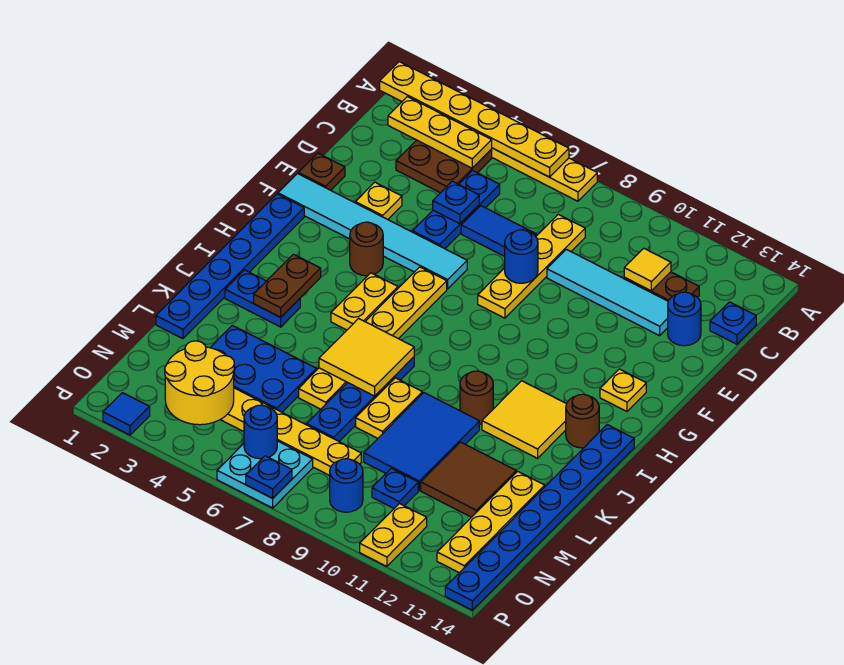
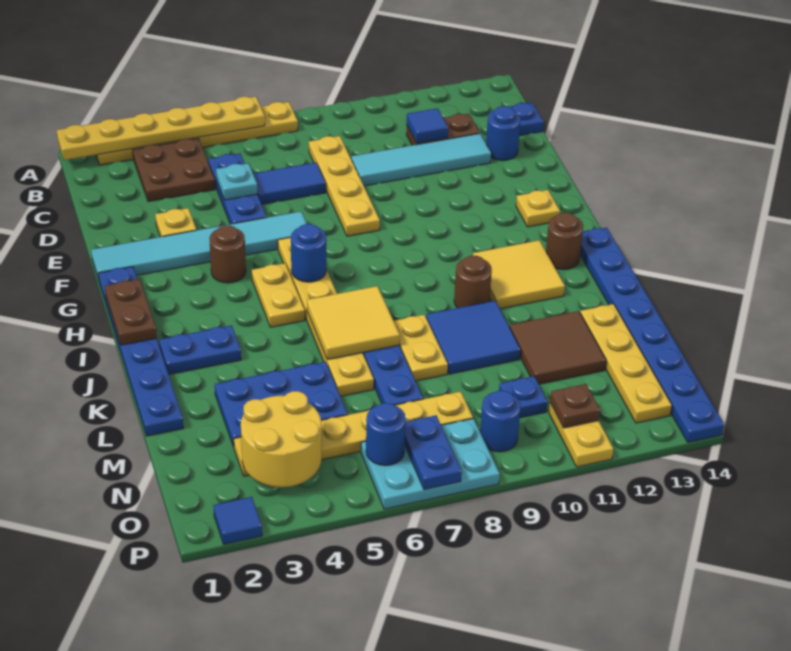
yellow 1x3 plate [388,97,492,168] -> none
yellow 1x1 tile [624,248,671,291] -> blue 1x1 tile [407,108,448,143]
blue 1x1 plate [433,181,479,224] -> cyan 1x1 plate [216,163,257,200]
brown 1x1 plate [298,153,345,190] -> brown 1x1 plate moved to [550,384,600,428]
blue 1x1 round brick [505,230,538,283] -> blue 1x1 round brick moved to [291,224,326,282]
brown 1x2 plate [254,254,321,317] -> brown 1x2 plate moved to [105,279,157,345]
blue 2x3 tile [364,393,479,490] -> blue 2x2 tile [426,301,521,374]
cyan 2x2 plate [217,441,313,508] -> cyan 2x3 plate [361,419,500,509]
blue 1x1 plate [246,456,292,498] -> blue 1x2 plate [405,415,462,490]

